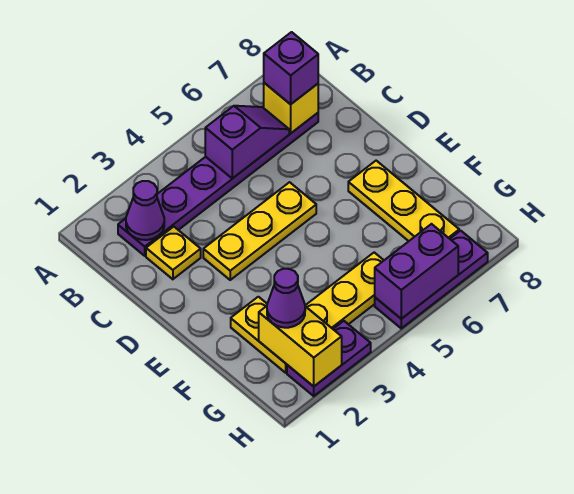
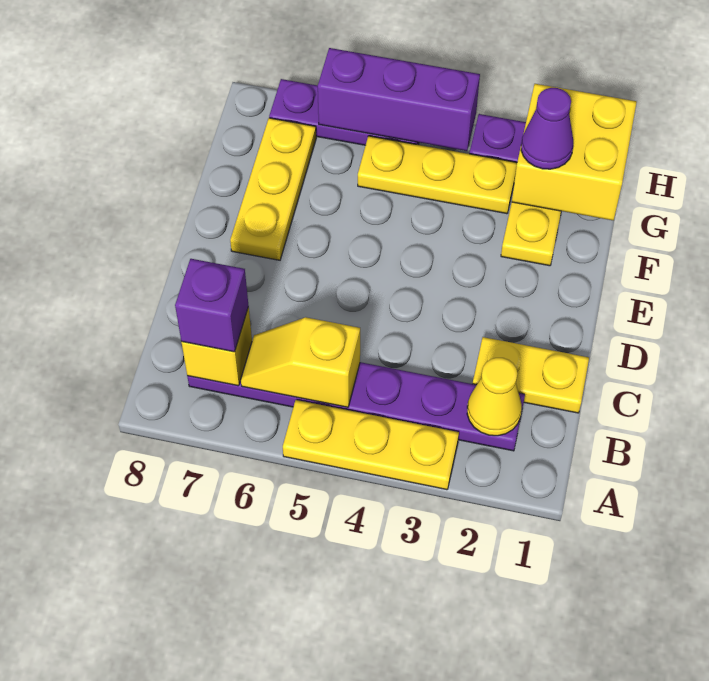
purple 1x1 cone [126,181,164,240] -> yellow 1x1 cone [467,358,522,436]
purple 1x2 slope [205,106,289,179] -> yellow 1x2 slope [241,317,360,407]
yellow 1x1 plate [146,227,201,279] -> yellow 1x2 plate [473,337,589,413]
yellow 1x3 plate [203,182,316,280] -> yellow 1x3 plate moved to [283,400,459,490]
yellow 1x2 brick [259,306,342,386] -> yellow 2x2 brick [512,84,637,220]
purple 1x2 brick [375,224,458,319] -> purple 1x3 brick [318,48,480,151]

